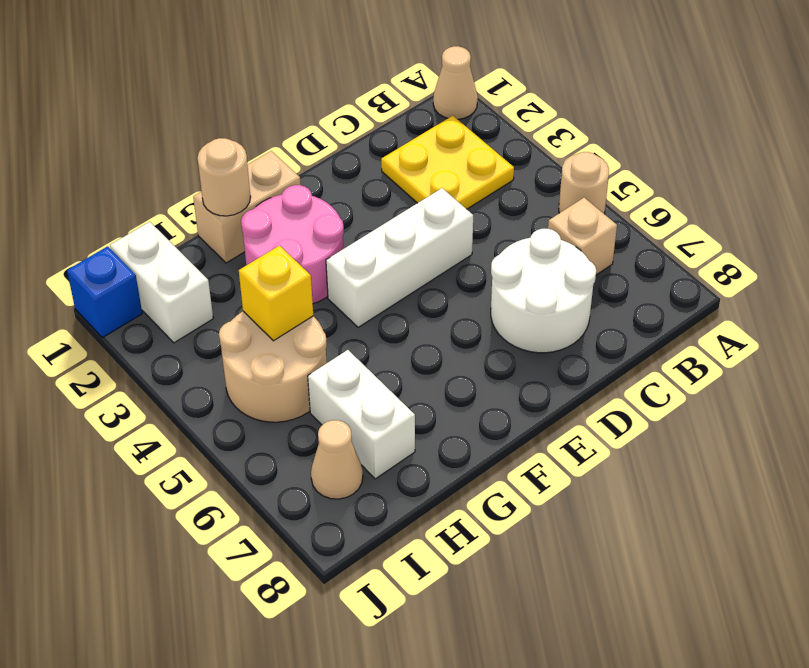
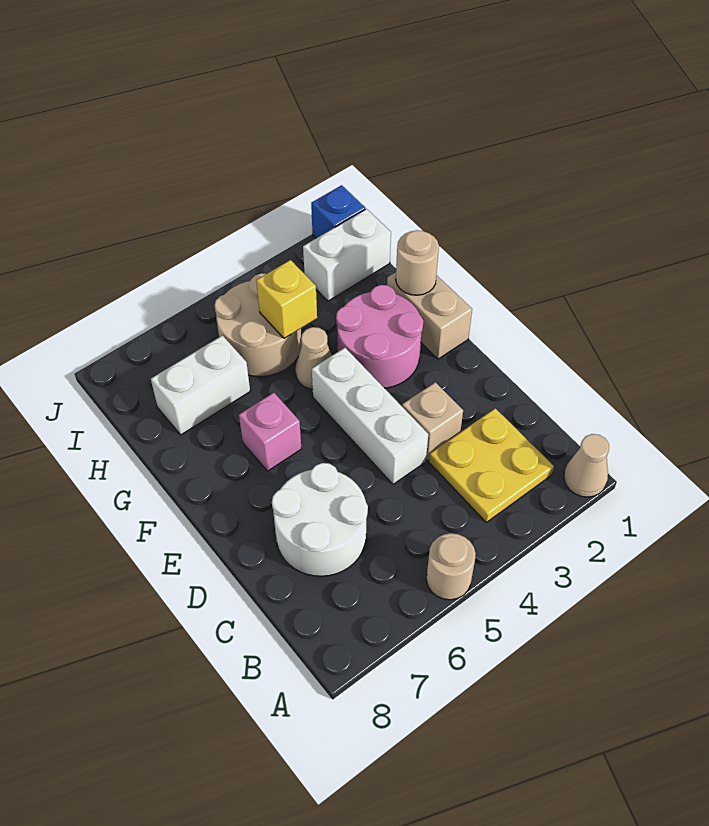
tan 1x1 brick [548,198,617,275] -> tan 1x1 brick moved to [402,382,463,461]
none -> pink 1x1 brick [239,393,301,471]
tan 1x1 cone [311,420,363,499] -> tan 1x1 cone moved to [295,327,332,389]

